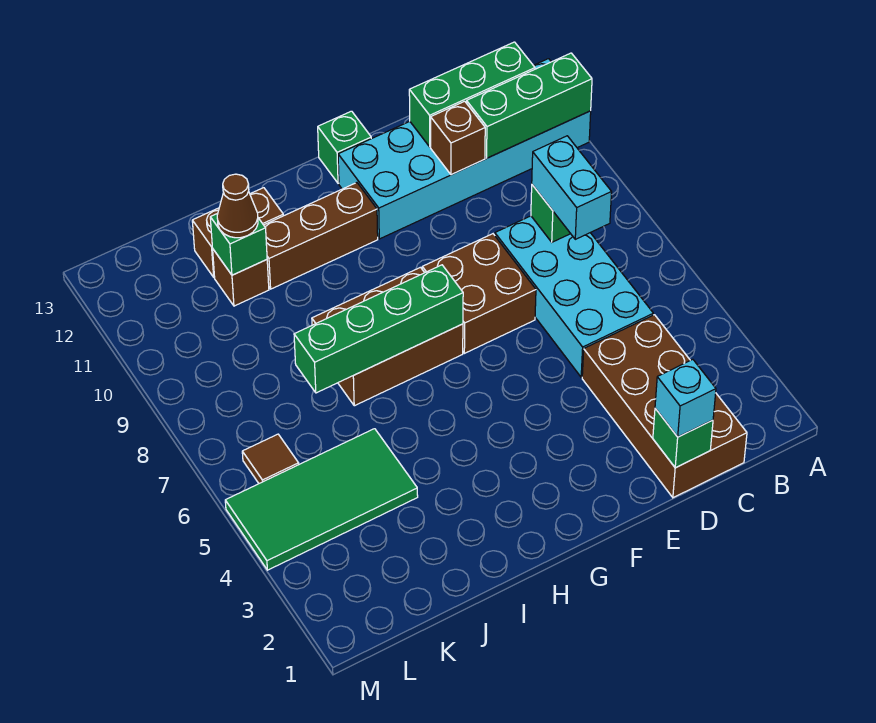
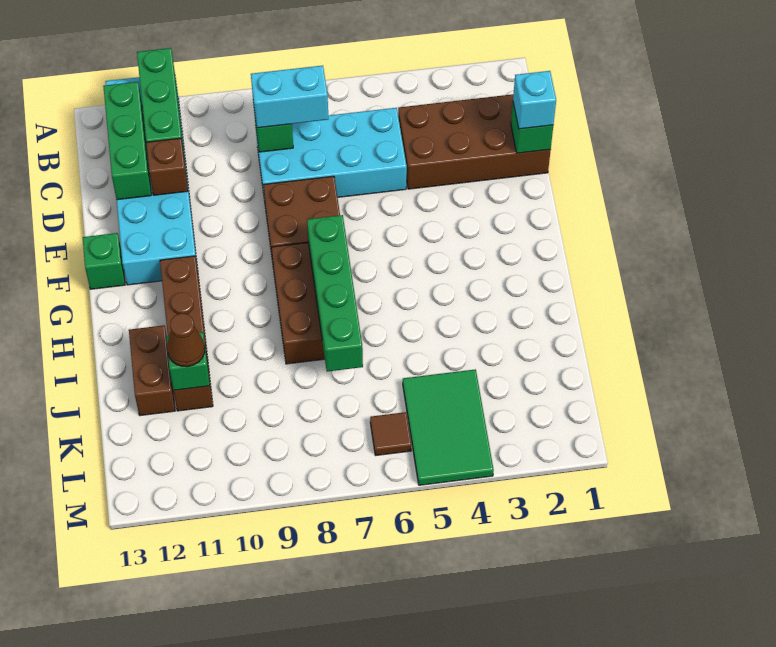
green 2x4 tile [225,429,418,570] -> green 2x3 tile [403,369,494,485]

